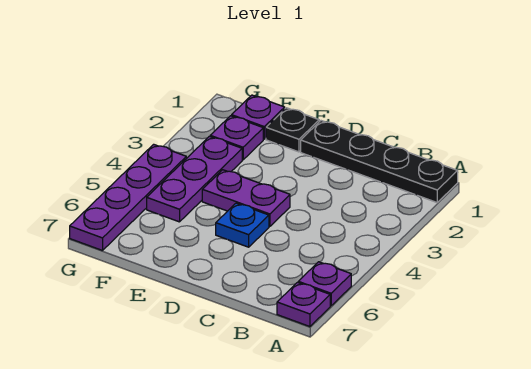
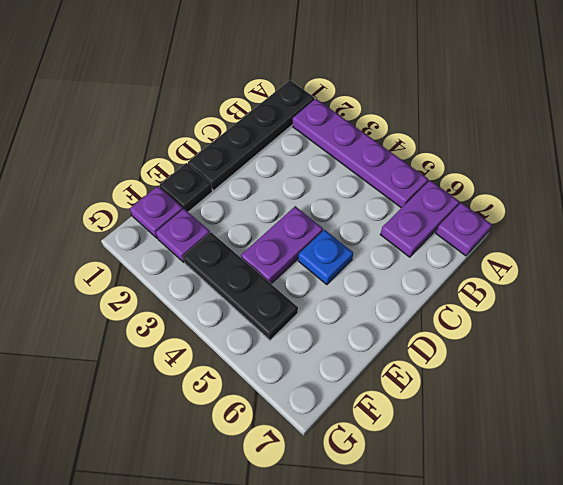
purple 1x1 plate [298,262,351,306] -> purple 1x2 plate [380,180,460,257]
purple 1x3 plate [147,136,242,222] -> black 1x3 plate [183,232,298,340]
purple 1x4 plate [70,144,186,251] -> purple 1x4 plate moved to [293,99,428,208]

